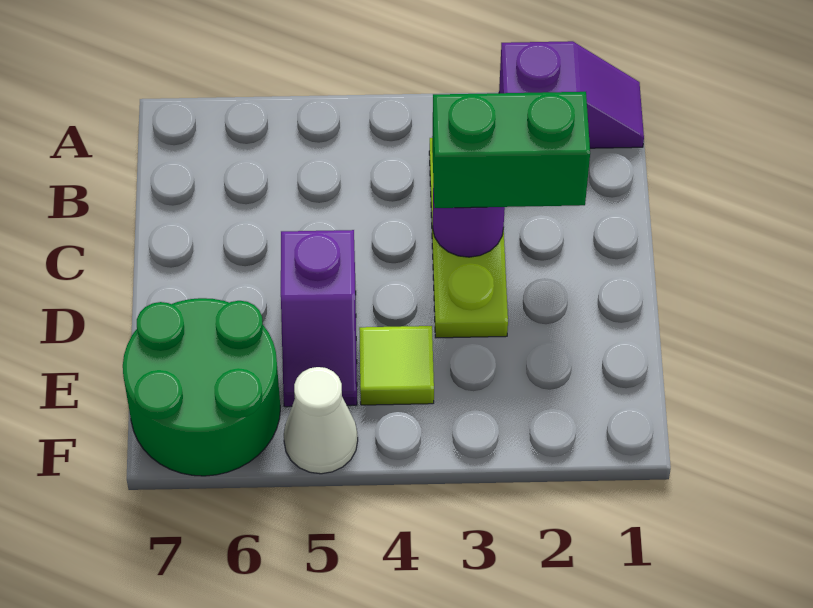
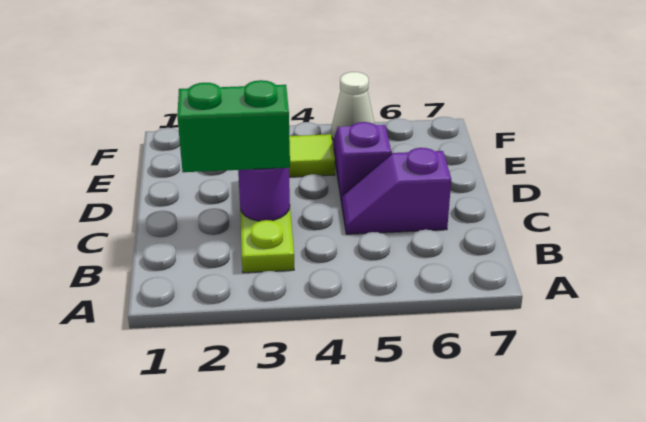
purple 1x2 slope [499,41,644,148] -> purple 1x2 slope moved to [342,148,451,234]
green 2x2 round brick [123,298,280,476] -> none

